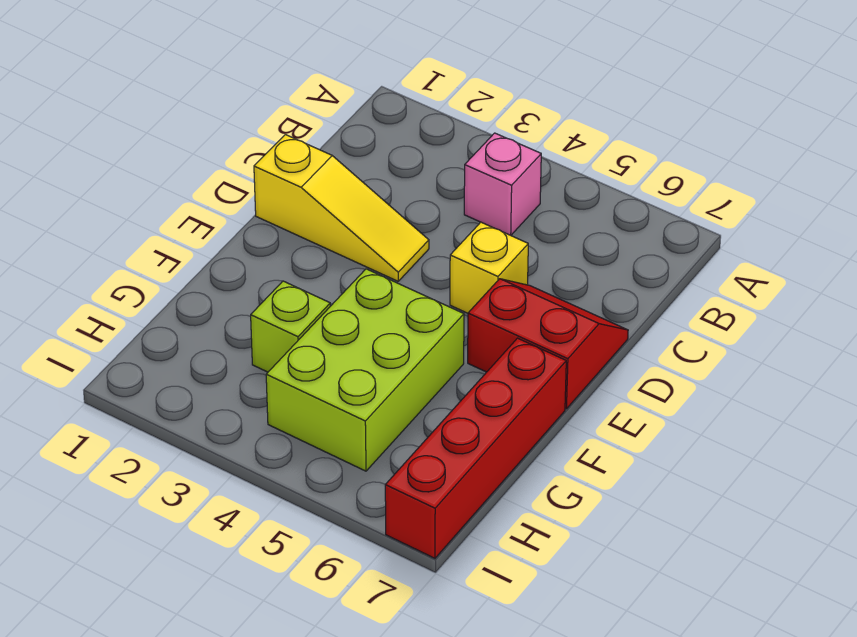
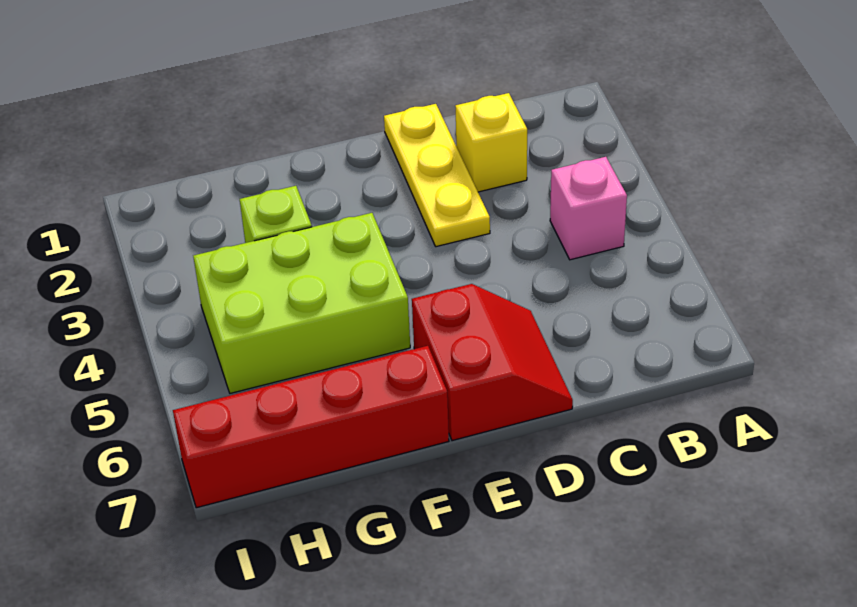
yellow 1x3 slope [254,135,429,281] -> yellow 1x3 plate [384,104,490,247]
yellow 1x1 brick [450,222,528,313] -> yellow 1x1 brick moved to [455,93,527,192]

